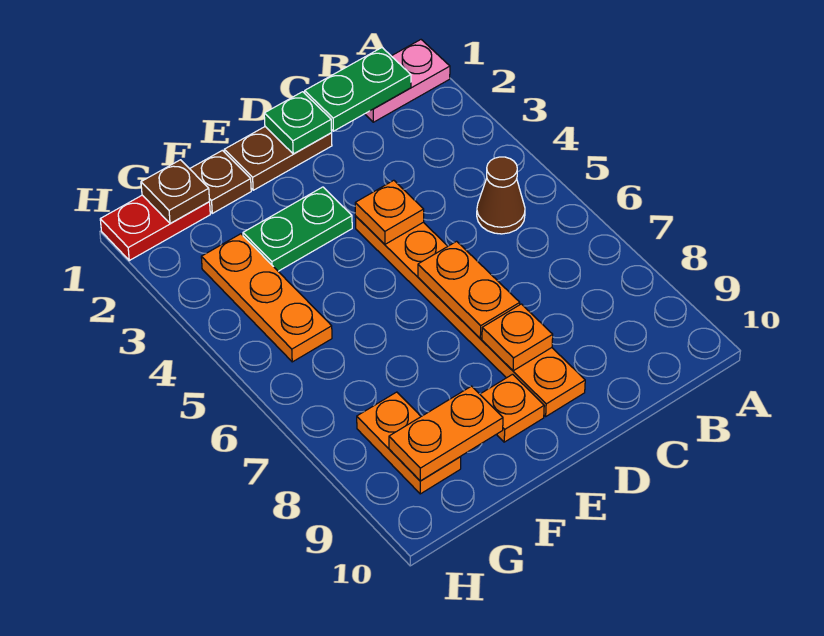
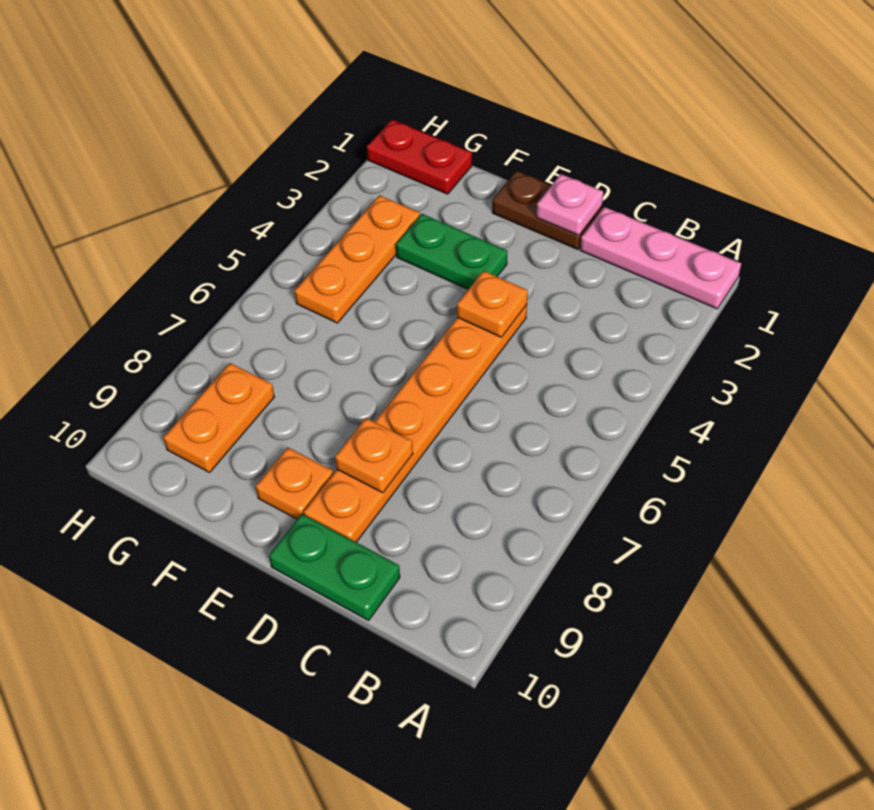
pink 1x2 plate [365,40,450,122] -> pink 1x3 plate [580,207,741,309]
green 1x2 plate [305,48,411,131] -> green 1x2 plate moved to [269,514,400,621]
brown 1x1 cone [477,157,525,234] -> none
green 1x1 plate [264,92,332,154] -> pink 1x1 plate [536,174,603,235]
orange 1x2 plate [418,241,520,339] -> none
brown 1x1 plate [190,150,251,213] -> none
orange 1x2 plate [389,386,503,481] -> none
brown 1x1 plate [141,160,210,223] -> none

